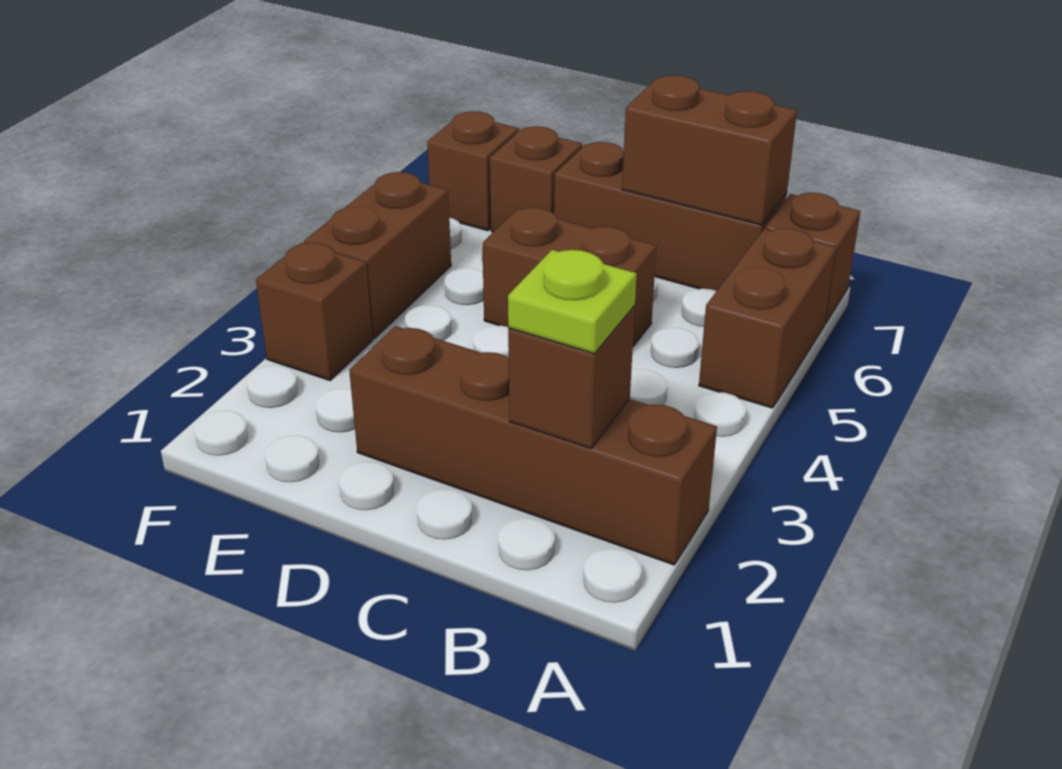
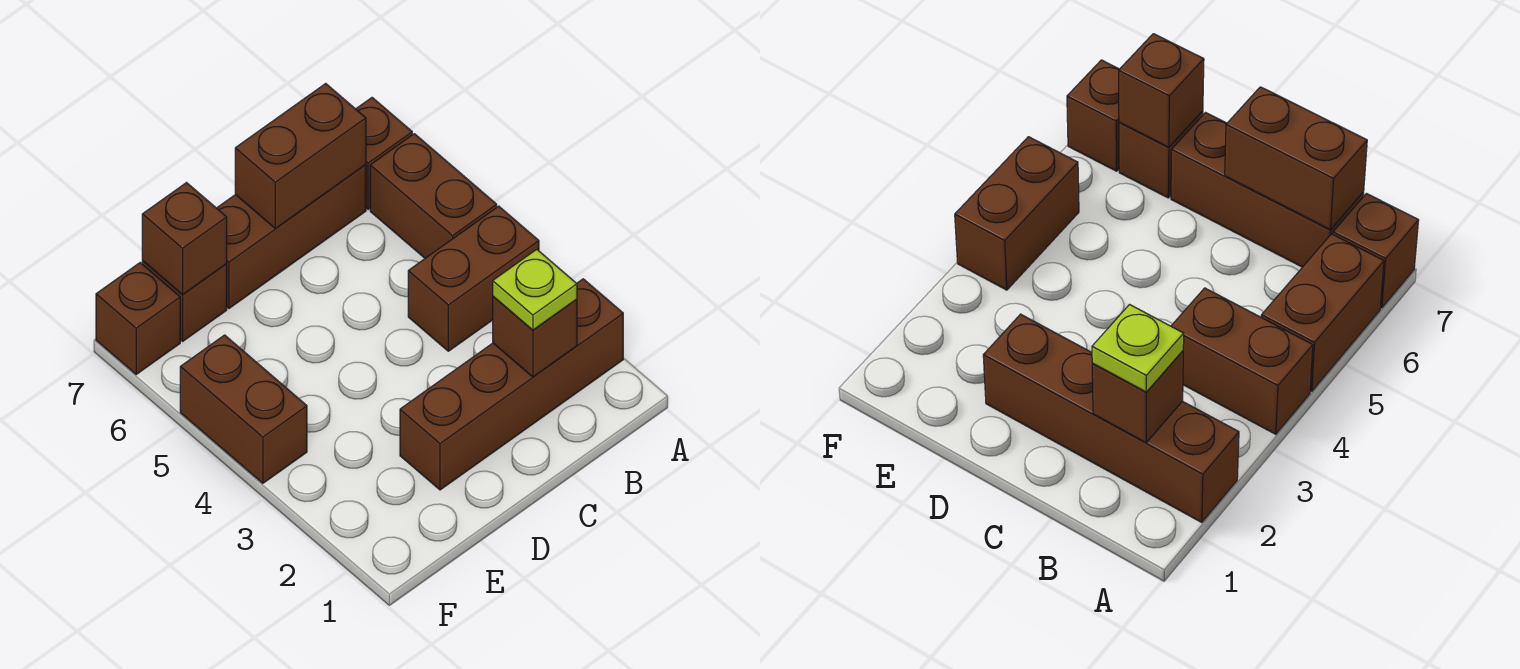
brown 1x2 brick [482,208,656,346] -> brown 1x2 brick moved to [408,206,539,351]
brown 1x1 brick [256,243,372,380] -> brown 1x1 brick moved to [142,183,227,295]

